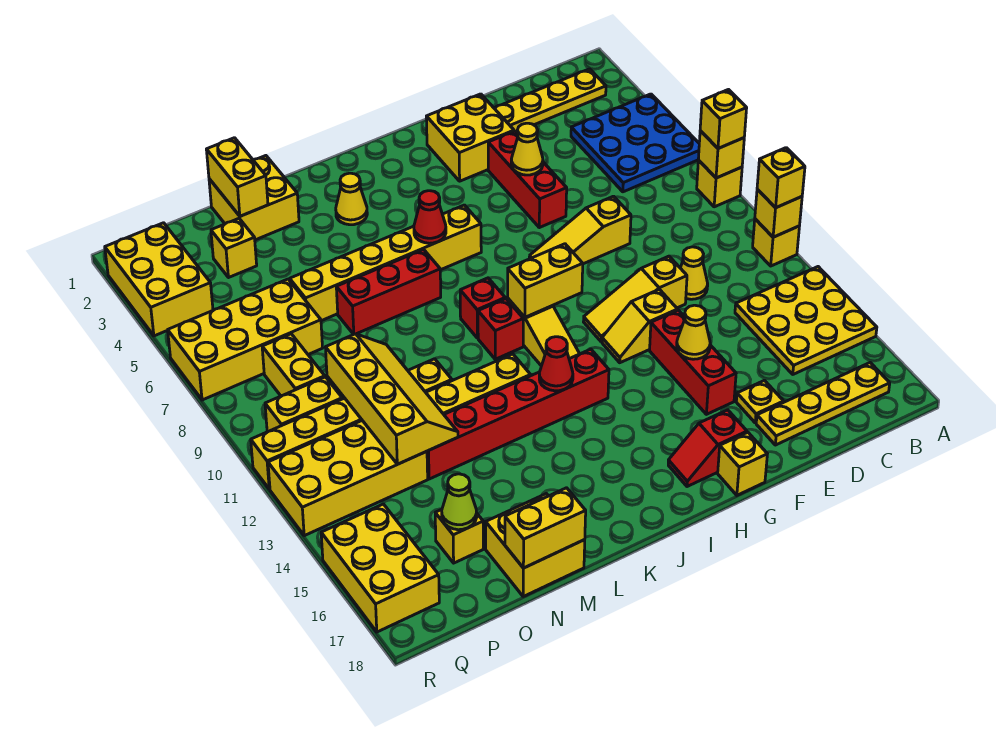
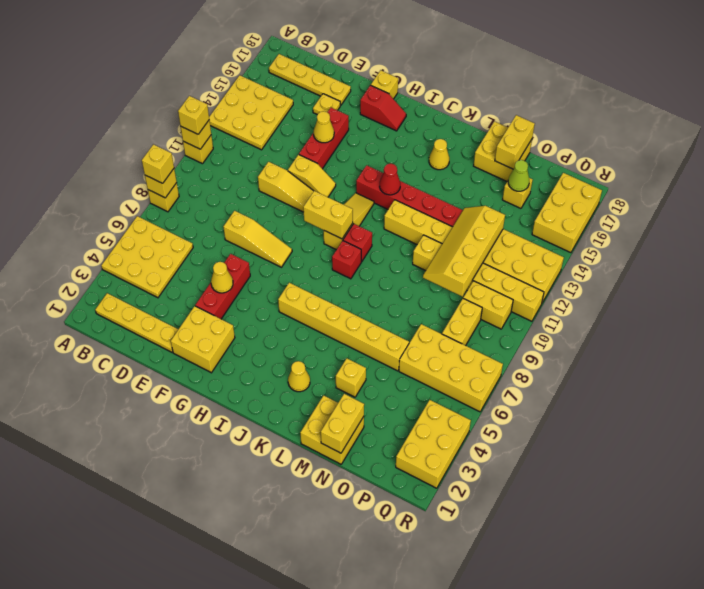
blue 3x3 plate [571,94,699,192] -> yellow 3x3 plate [101,216,193,298]
yellow 1x1 cone [680,247,708,299] -> yellow 1x1 cone moved to [429,139,449,170]
red 1x1 cone [414,191,446,243] -> none
red 1x3 brick [336,250,441,334] -> none
yellow 1x2 brick [505,488,586,568] -> yellow 1x2 brick turned to [495,115,535,169]
yellow 1x1 brick [211,219,257,278] -> yellow 1x1 brick moved to [336,358,366,397]

